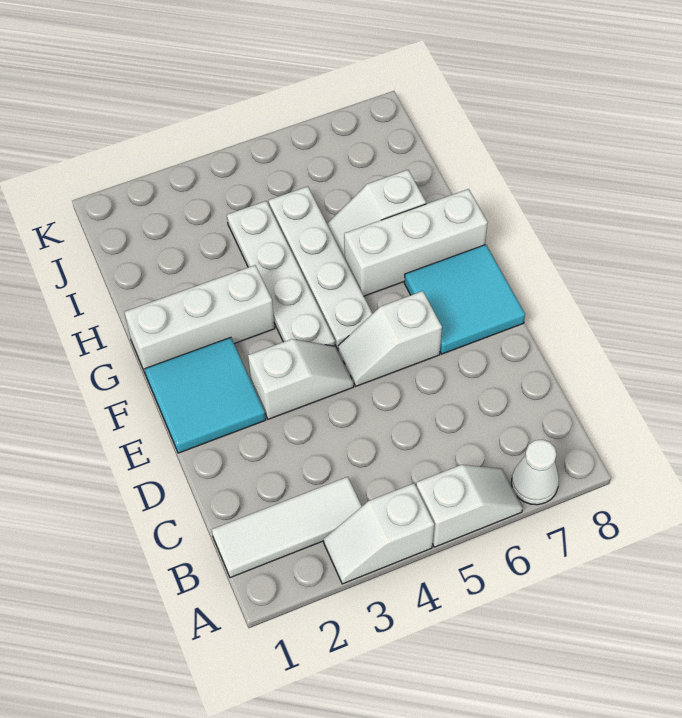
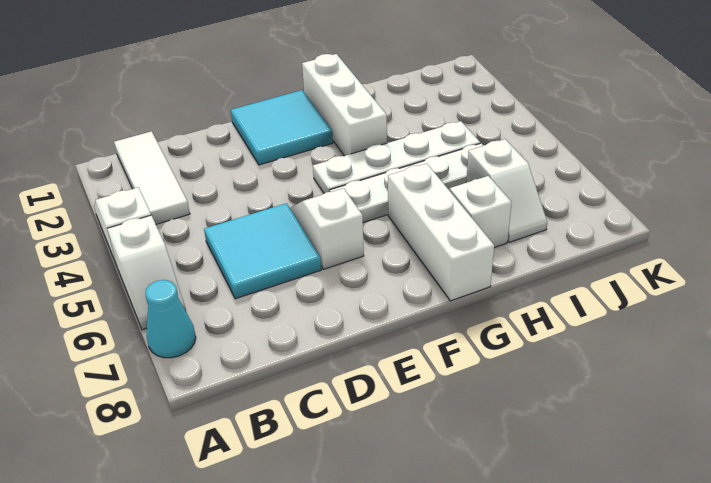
white 1x1 cone [512,440,559,505] -> cyan 1x1 cone [146,280,196,358]
white 1x2 slope [248,339,354,419] -> white 1x2 slope moved to [466,139,547,242]
cyan 2x2 tile [404,245,525,354] -> cyan 2x2 tile moved to [204,203,321,299]

